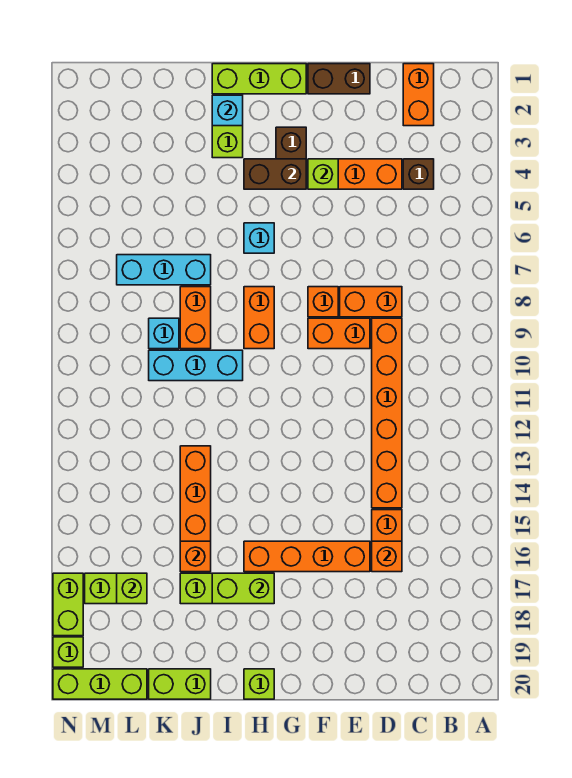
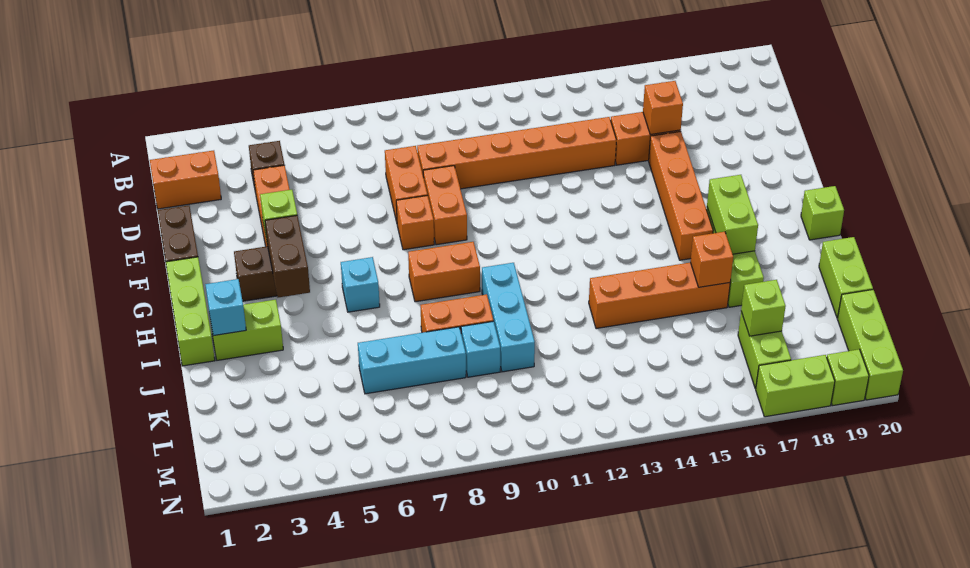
cyan 1x3 brick [117,255,211,285] -> cyan 1x3 brick turned to [358,327,466,394]

